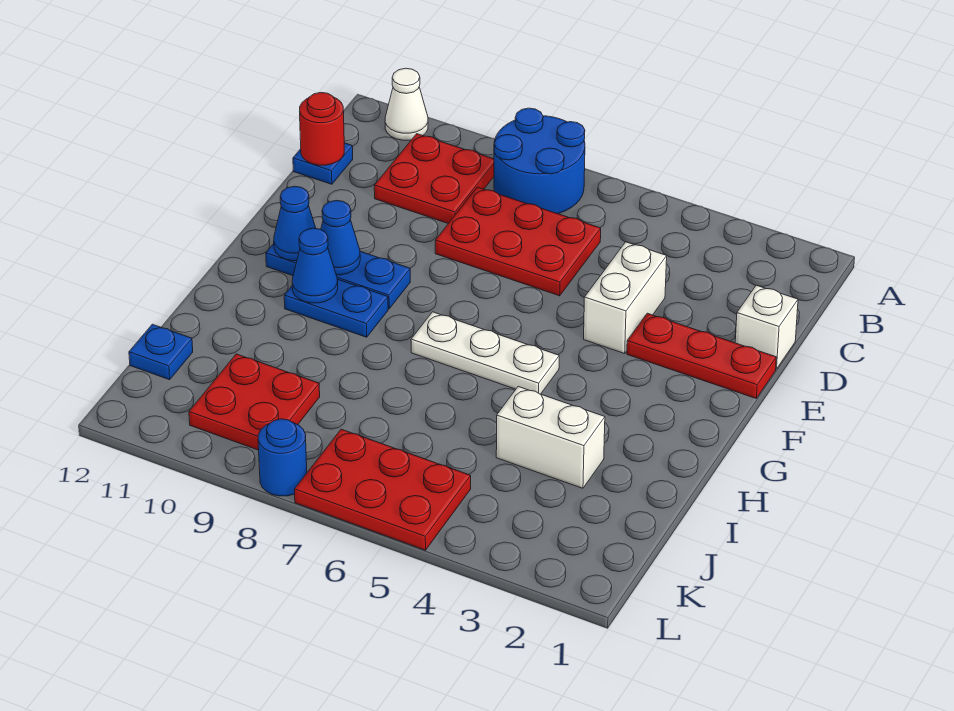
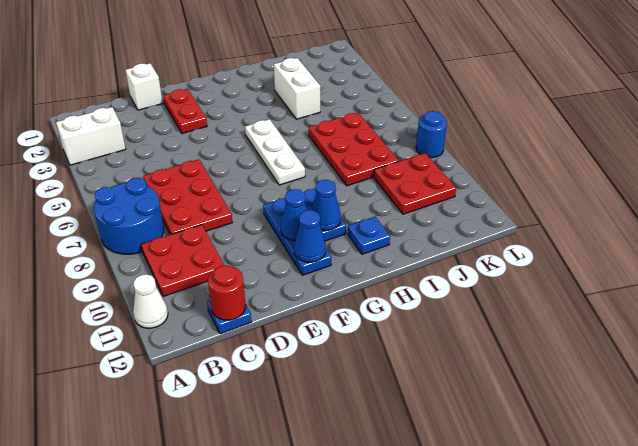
white 1x2 brick [584,242,667,354] -> white 1x2 brick moved to [56,107,126,165]
red 1x3 plate [627,313,776,398] -> red 1x2 plate [163,89,207,133]
blue 1x1 plate [129,324,193,380] -> blue 1x1 plate moved to [348,217,390,254]
red 2x3 plate [294,429,471,550] -> red 2x3 plate moved to [309,113,399,186]

